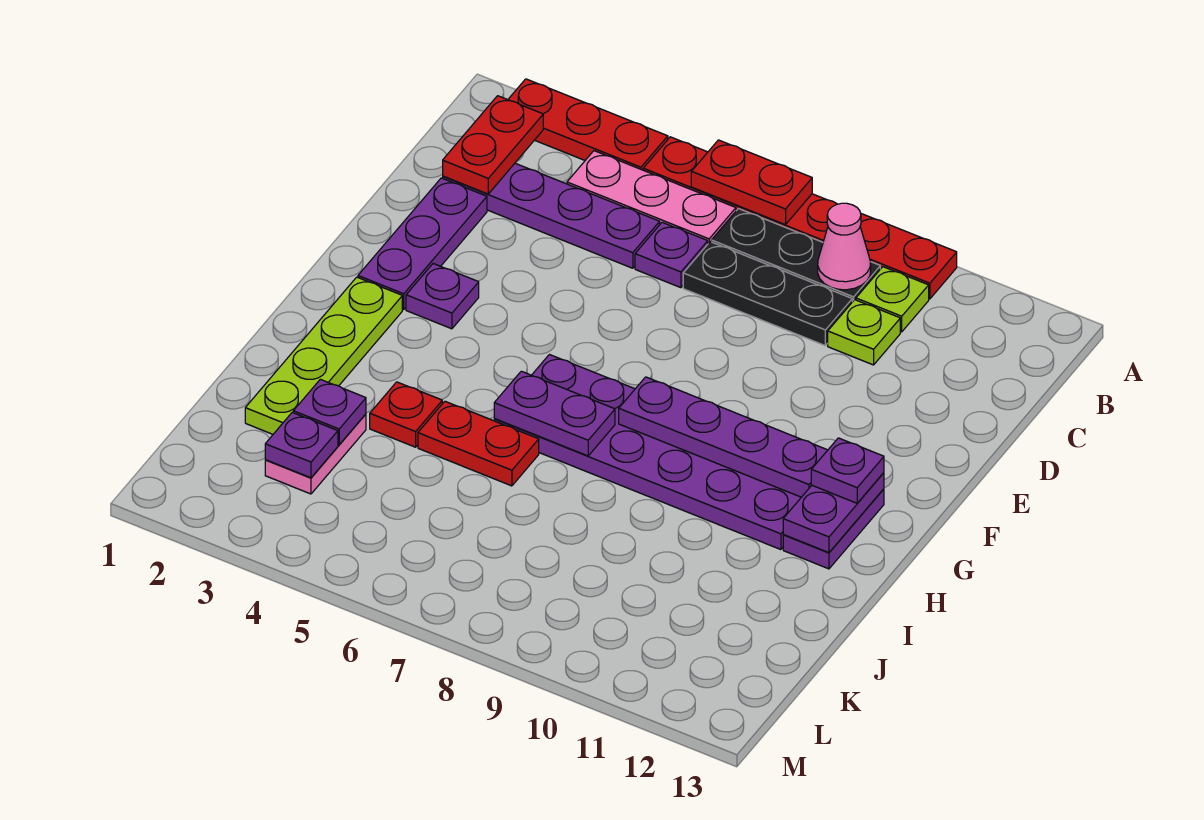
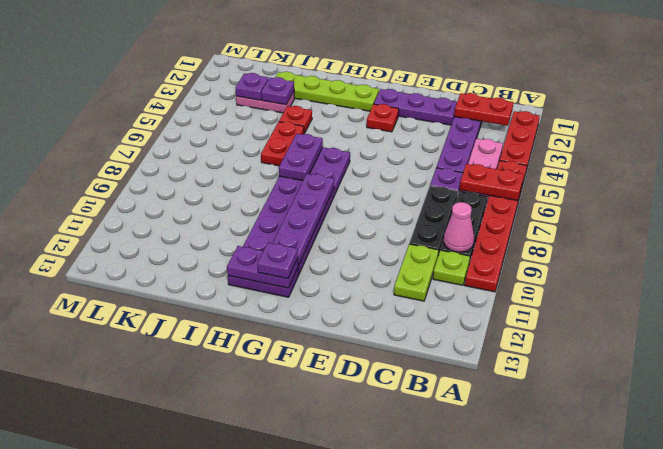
red 1x2 plate [691,140,812,225] -> red 1x2 plate turned to [460,164,524,201]
lime 1x1 plate [828,300,900,365] -> lime 1x2 plate [394,244,439,301]
purple 1x1 plate [406,264,479,329] -> red 1x1 plate [367,104,399,132]

